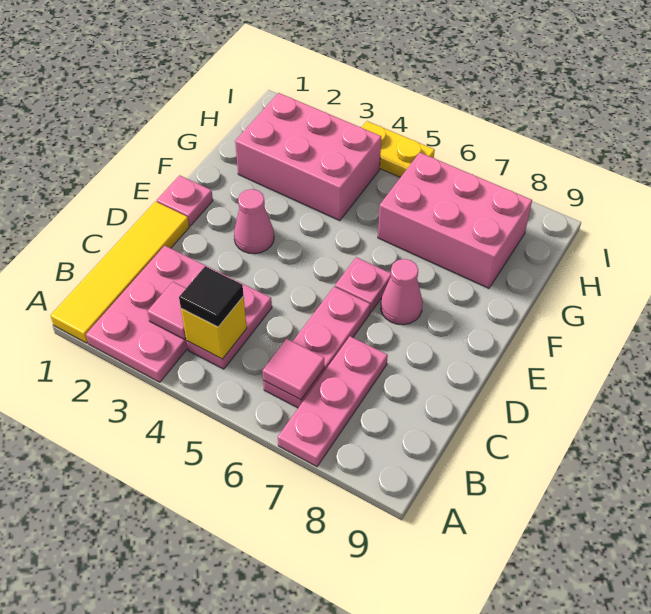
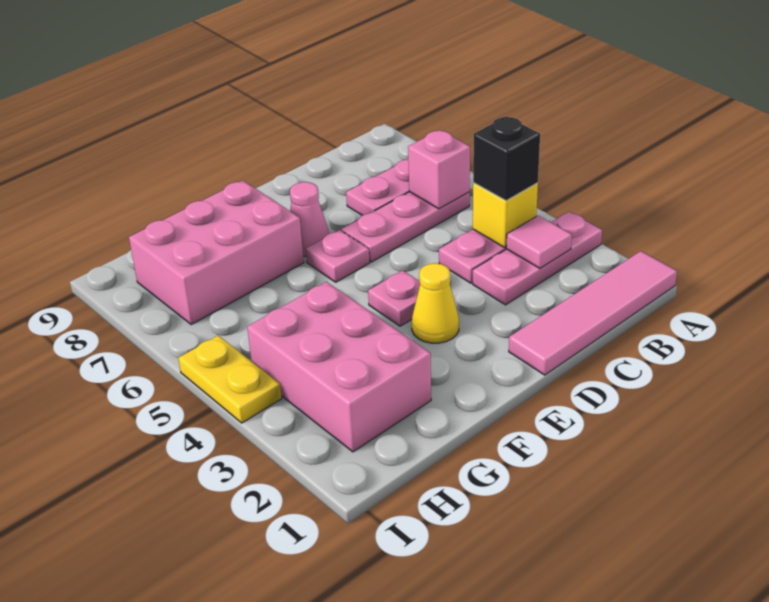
yellow 1x4 tile [50,202,189,343] -> pink 1x4 tile [509,251,677,375]
pink 2x3 plate [86,246,234,382] -> pink 1x3 plate [473,212,602,305]
black 1x1 tile [179,266,244,327] -> black 1x1 brick [473,116,540,201]
pink 1x1 tile [263,339,324,400] -> pink 1x1 brick [408,130,470,209]
pink 1x1 plate [157,175,213,226] -> pink 1x1 plate moved to [368,270,420,326]
pink 1x1 cone [234,189,274,254] -> yellow 1x1 cone [412,263,459,343]
pink 2x3 brick [378,153,532,288] -> pink 2x3 brick turned to [129,181,304,324]

